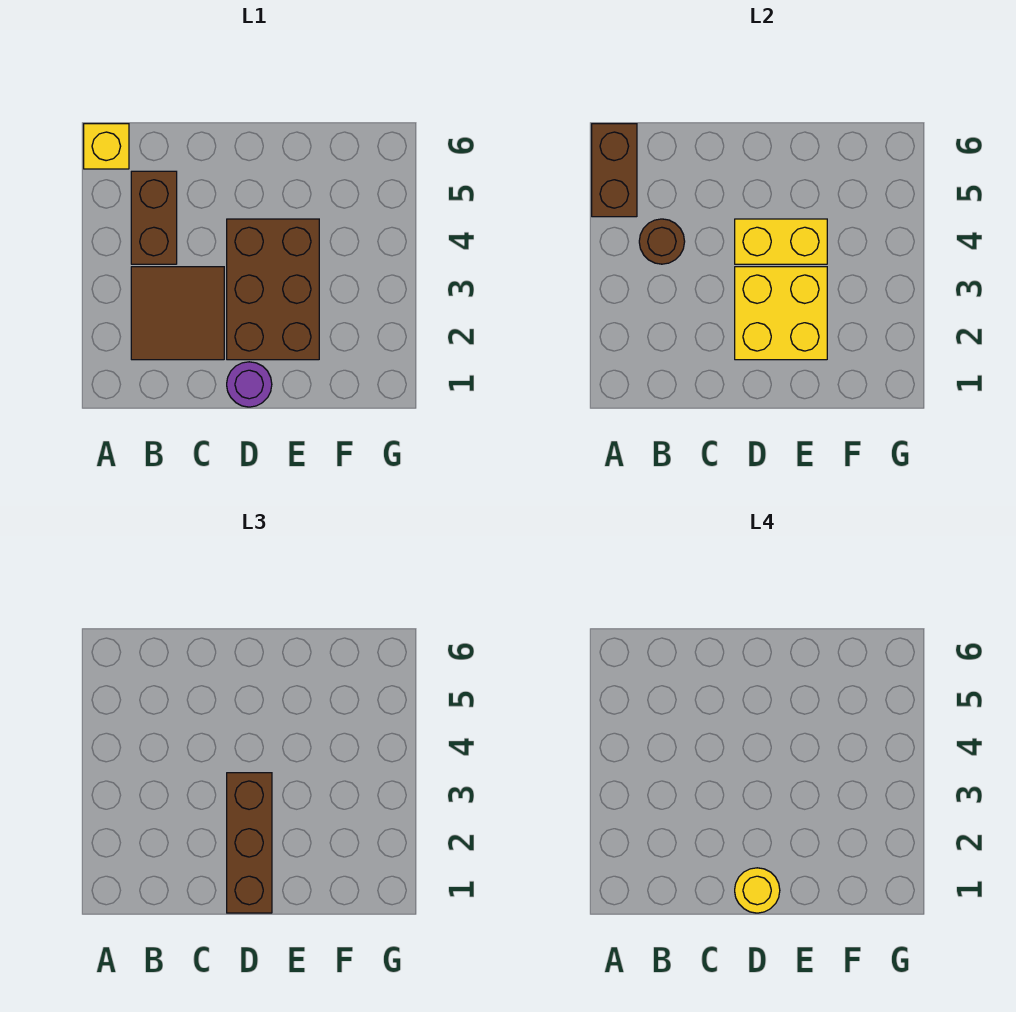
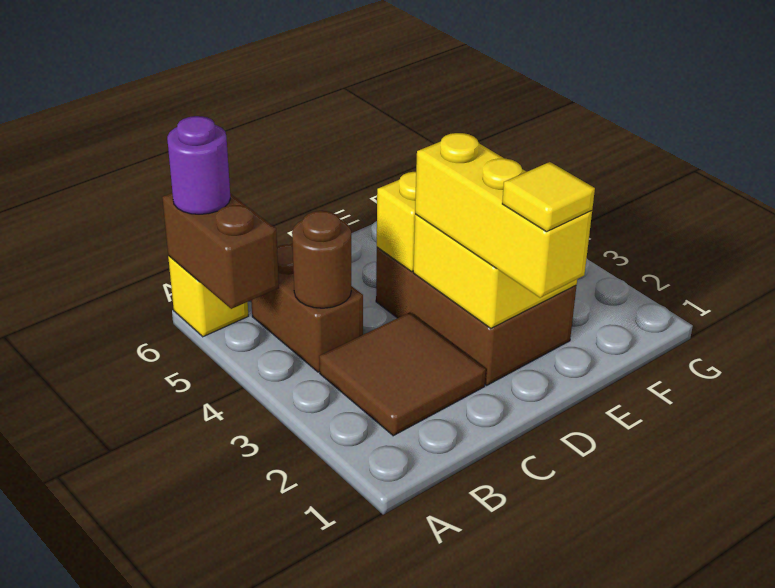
purple 1x1 round brick [227,362,272,407] -> purple 1x1 round brick moved to [167,116,230,214]
brown 1x3 brick [227,773,272,913] -> yellow 1x3 brick [415,133,592,298]
yellow 1x1 round brick [735,868,780,913] -> yellow 1x1 tile [502,162,595,232]

